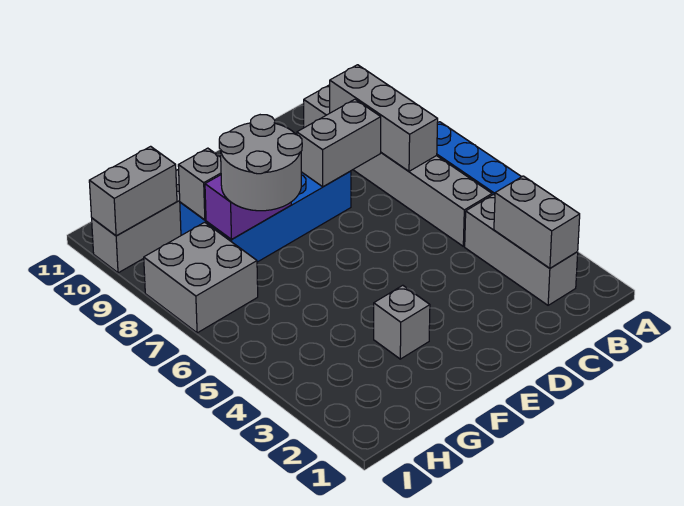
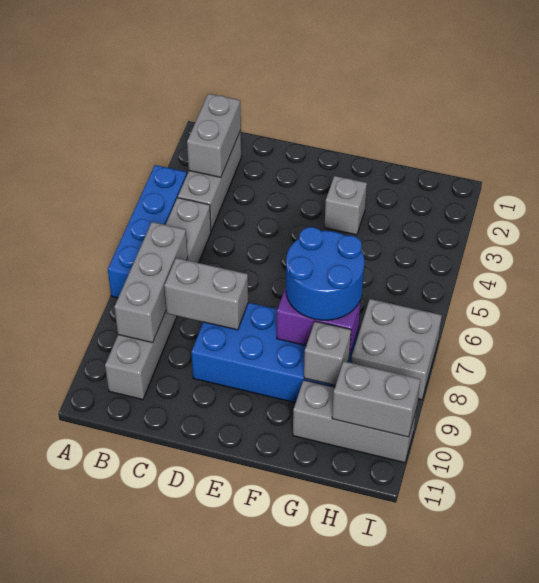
grey 2x2 round brick [219,115,302,211] -> blue 2x2 round brick [286,227,364,320]

